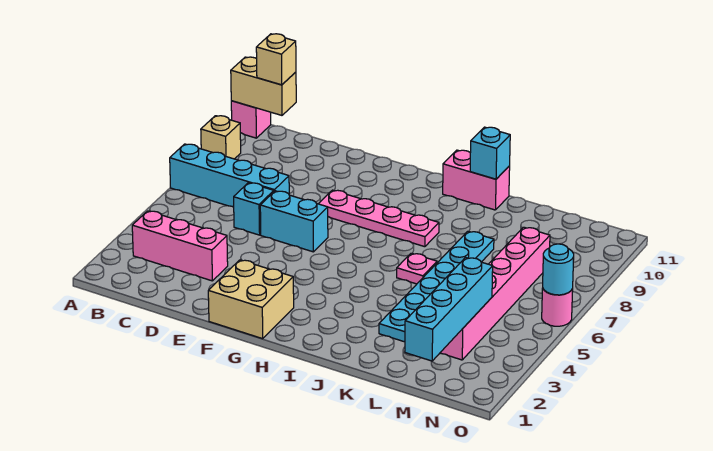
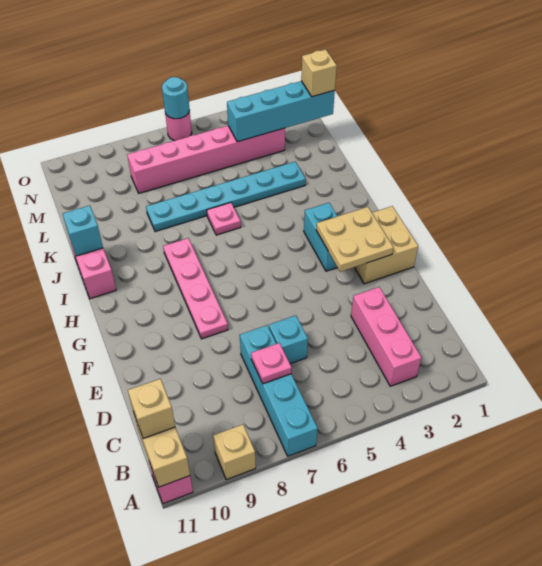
none -> pink 1x1 plate [251,343,292,384]
cyan 1x2 brick [260,191,328,252] -> cyan 1x2 brick moved to [304,203,337,271]
none -> tan 2x2 plate [316,207,393,272]
none -> tan 1x1 brick [301,49,337,97]

